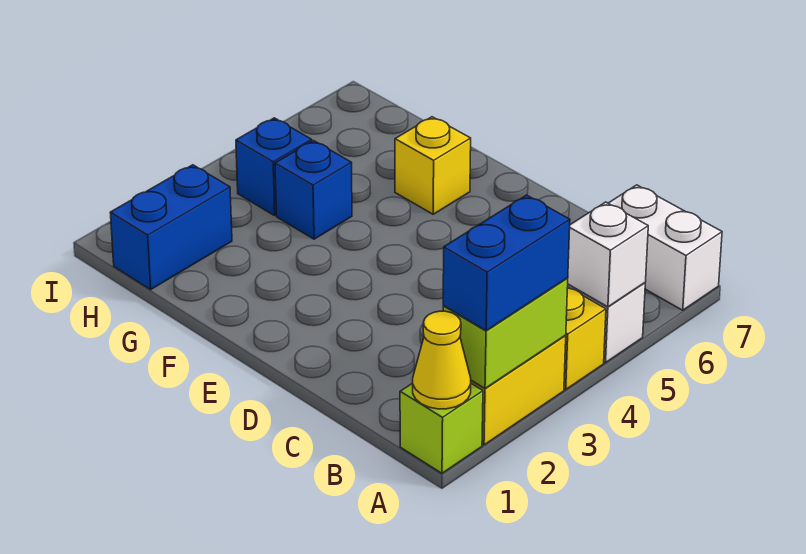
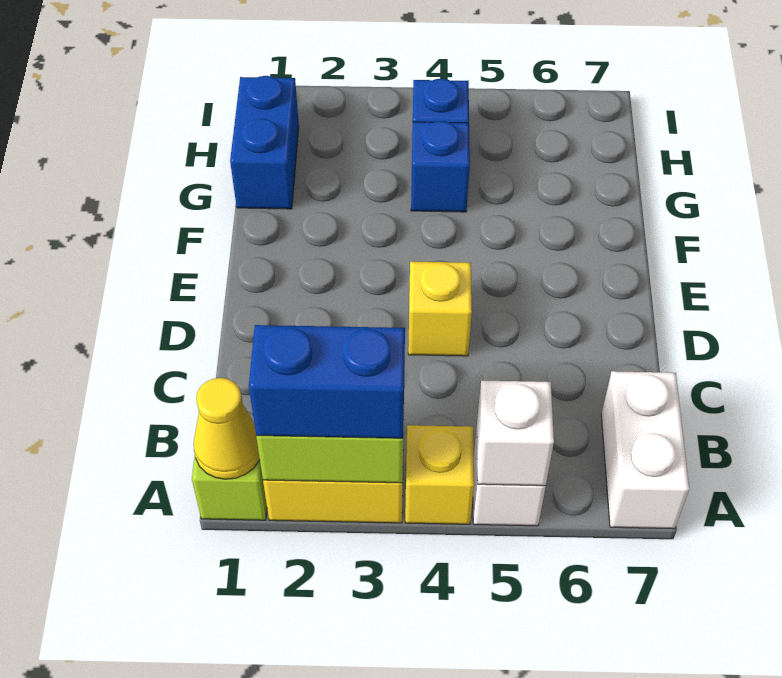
yellow 1x1 brick [395,117,471,214] -> yellow 1x1 brick moved to [408,262,472,356]
blue 1x2 brick [110,165,232,290] -> blue 1x2 brick turned to [230,76,299,209]

